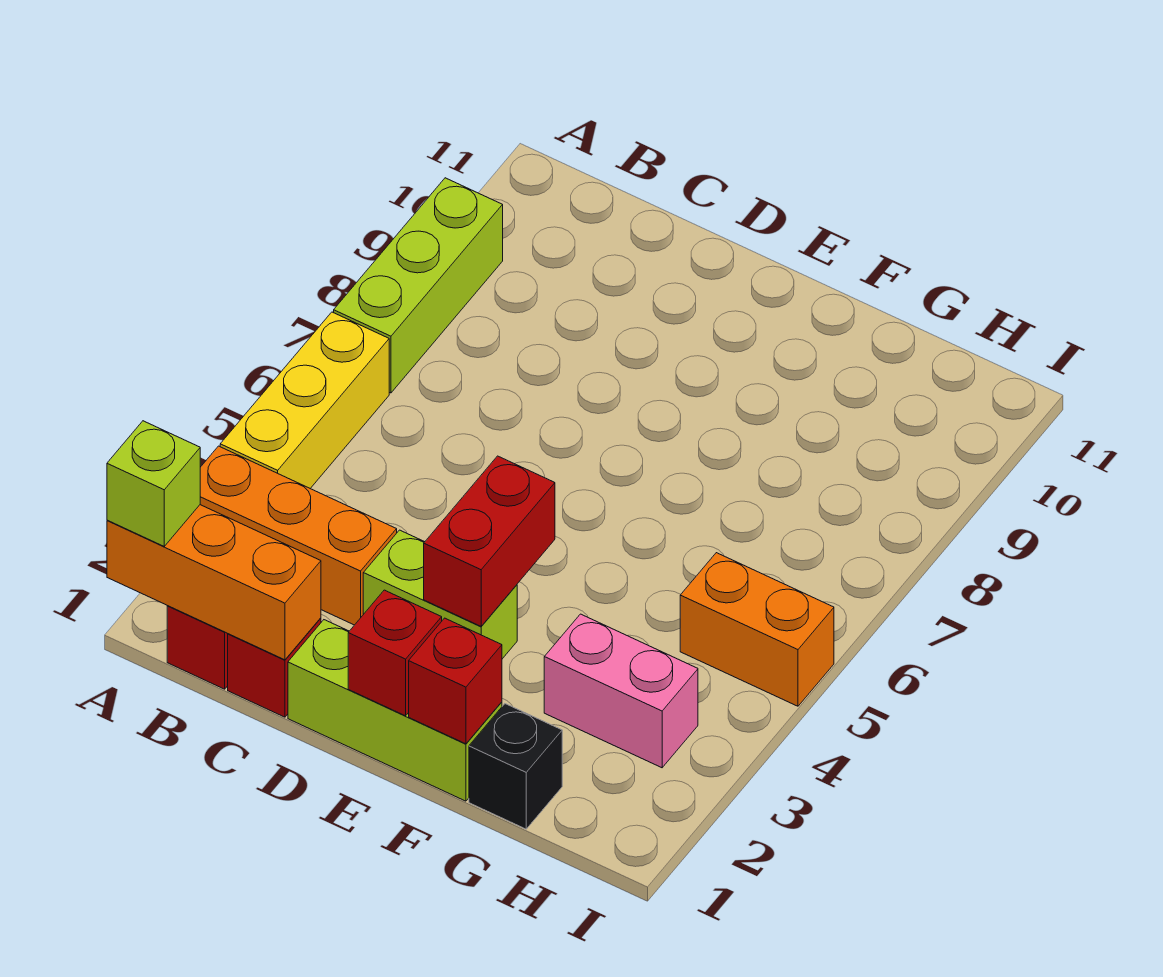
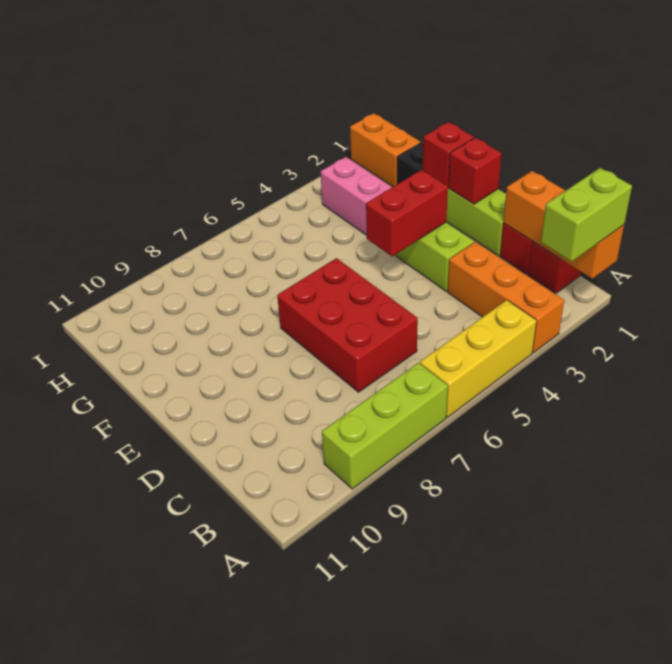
lime 1x1 brick [107,421,200,546] -> lime 1x2 brick [541,168,632,262]
none -> red 2x3 brick [277,258,418,392]
orange 1x2 brick [680,553,834,706] -> orange 1x2 brick moved to [350,113,420,187]

